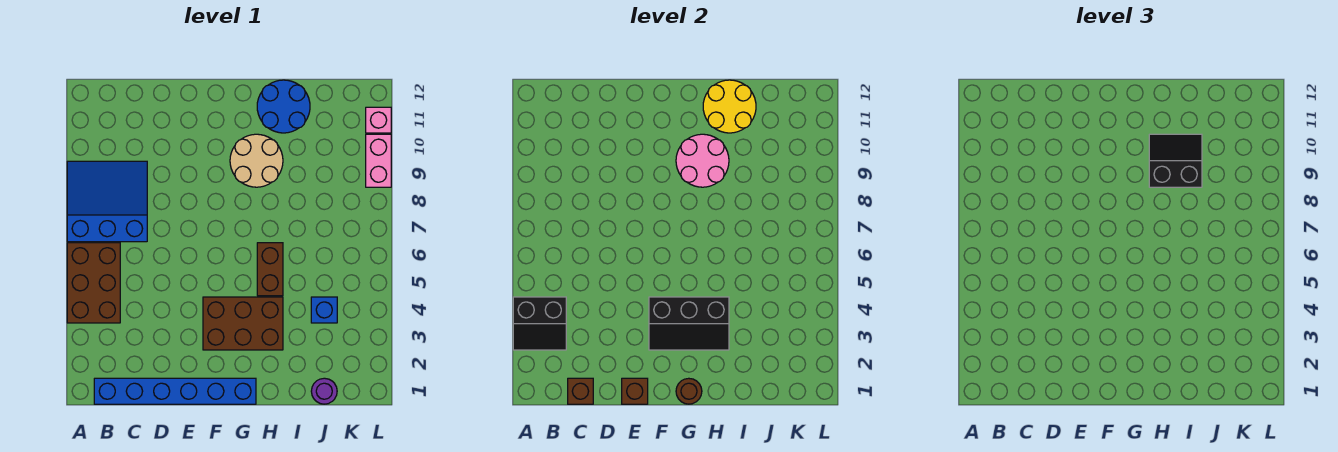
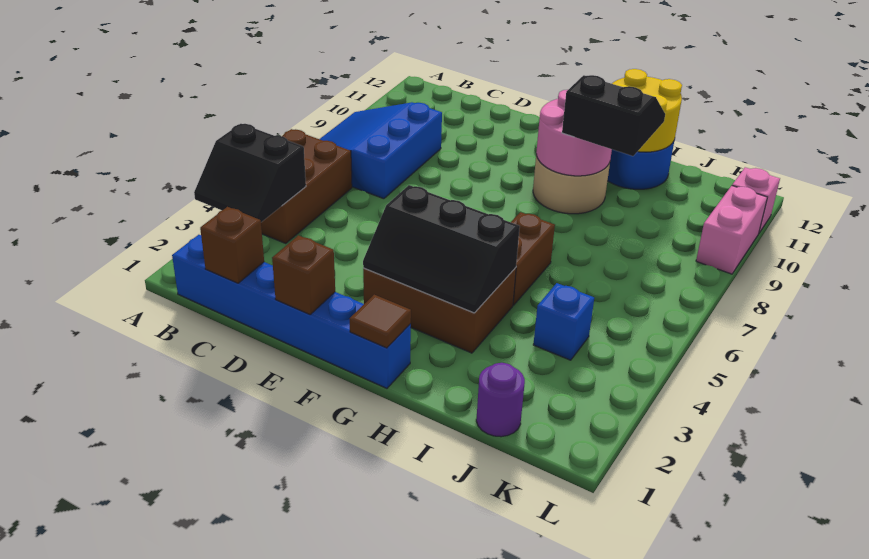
blue 3x3 slope [67,161,147,242] -> blue 3x3 slope turned to [320,102,442,199]
brown 1x1 round brick [676,378,702,404] -> brown 1x1 tile [350,295,411,348]

